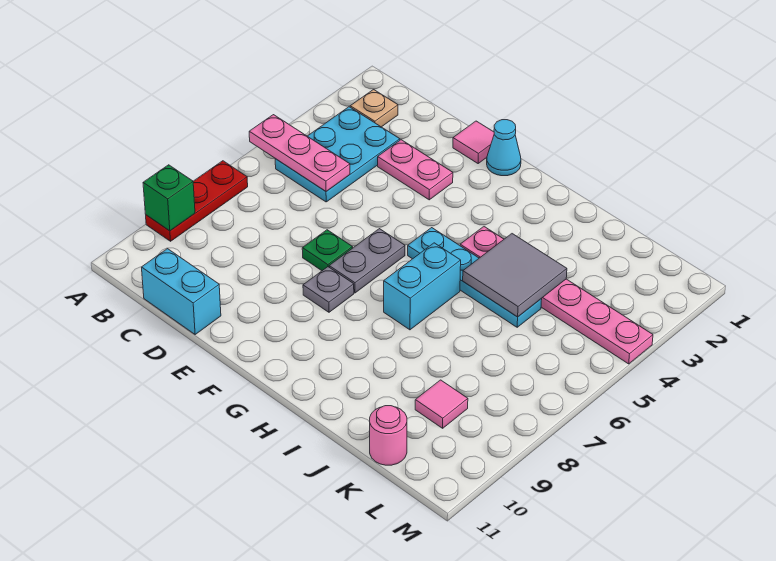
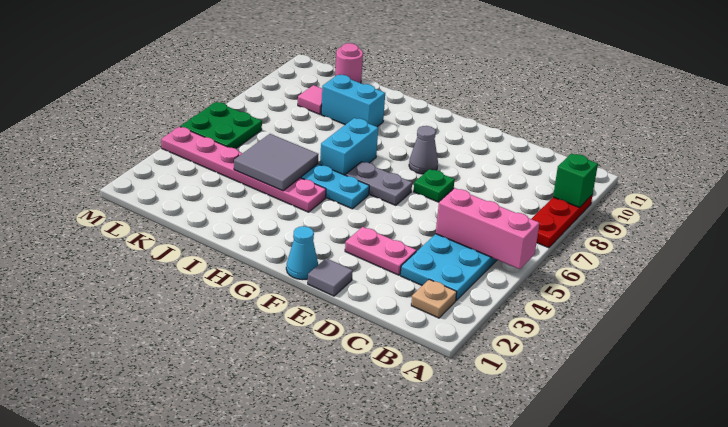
pink 1x3 plate [249,115,350,191] -> pink 1x3 brick [436,188,540,269]
cyan 1x2 brick [142,249,221,334] -> cyan 1x2 brick moved to [321,75,385,127]
pink 1x1 tile [453,121,494,163] -> grey 1x1 tile [308,258,353,296]
grey 1x2 plate [329,229,405,293] -> grey 1x2 plate turned to [346,162,412,206]
grey 1x1 plate [303,267,354,312] -> grey 1x1 cone [409,126,438,174]
none -> green 2x2 plate [180,102,262,149]

